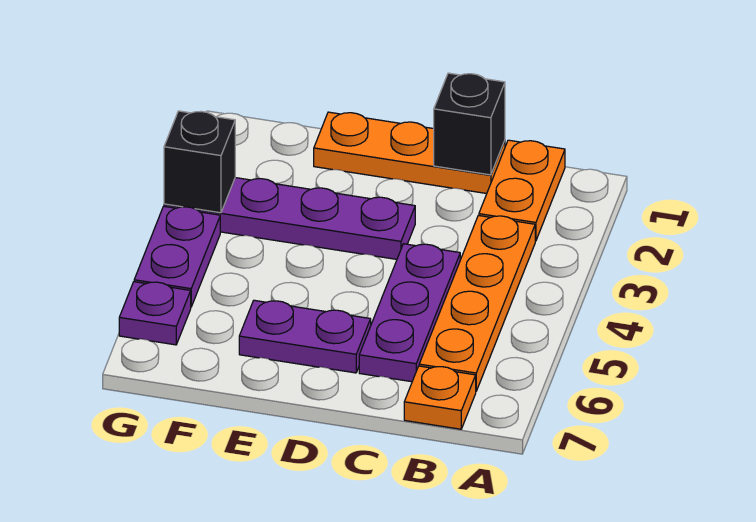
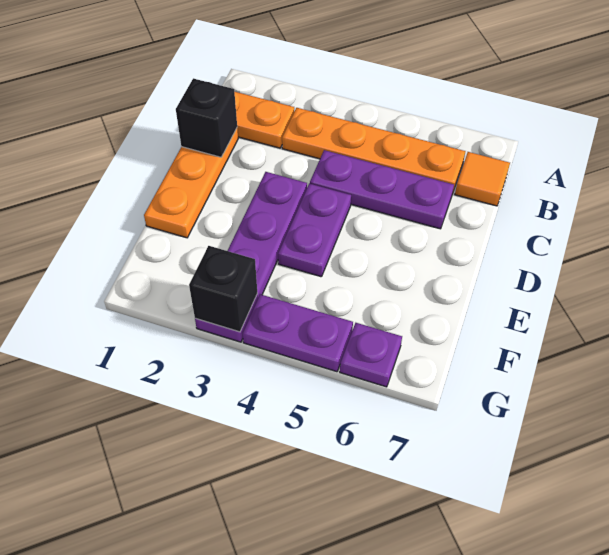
orange 1x1 plate [404,366,476,429] -> orange 1x1 tile [455,152,510,206]
purple 1x2 plate [239,300,371,373] -> purple 1x2 plate moved to [278,183,351,277]

